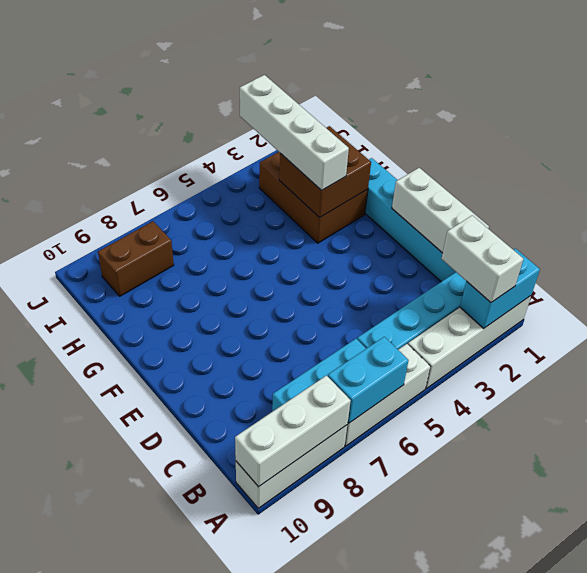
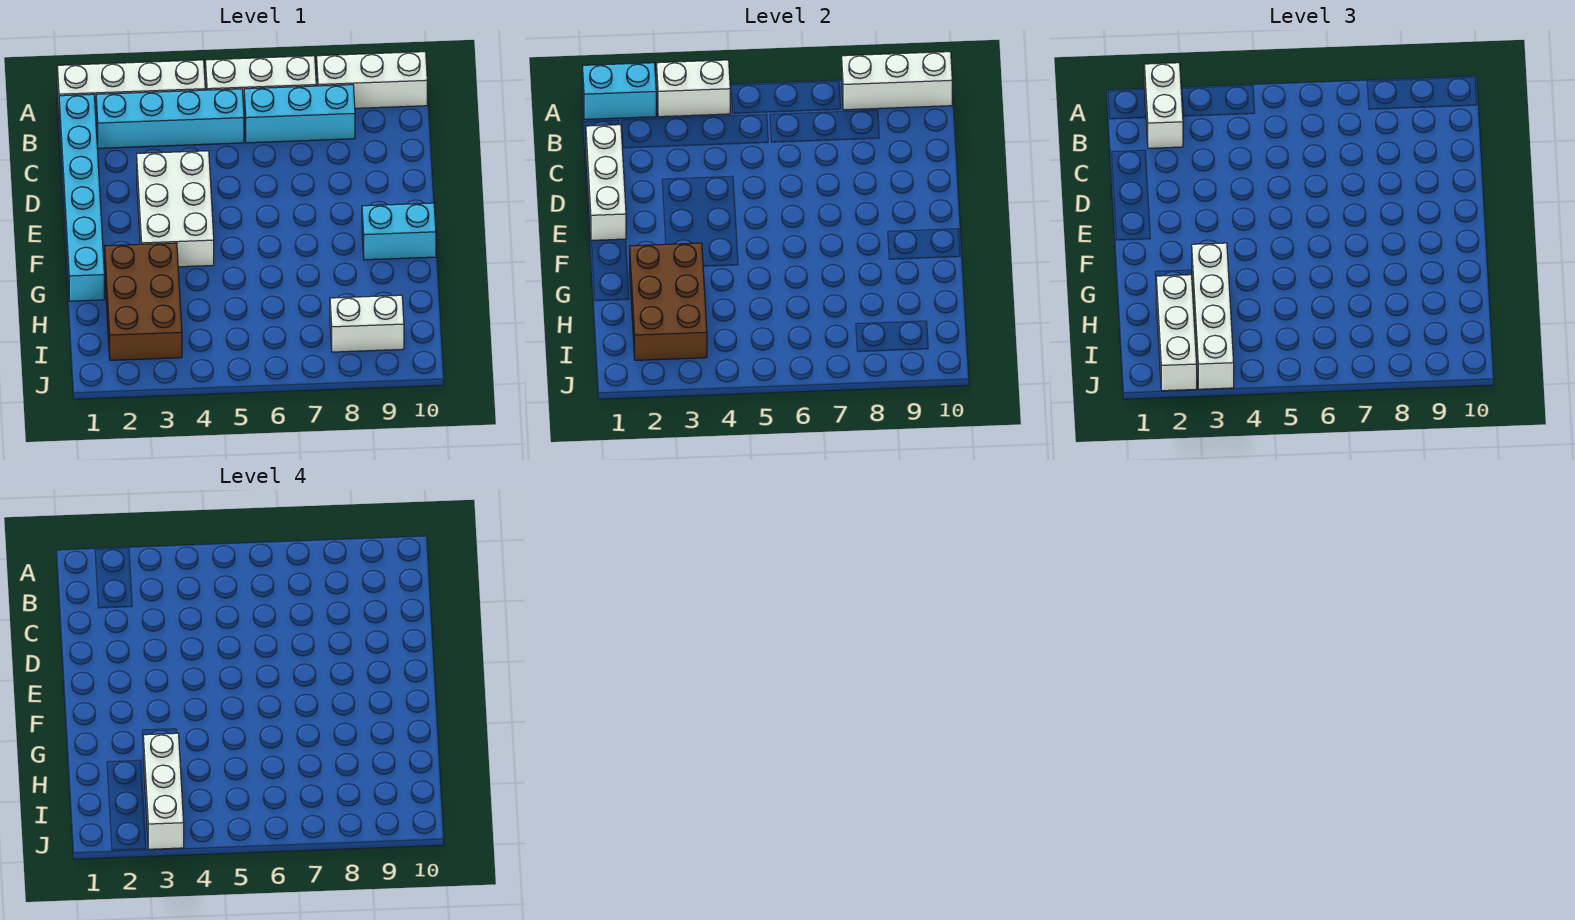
none -> white 1x2 brick [656,60,730,117]
cyan 1x2 brick [328,337,409,423] -> cyan 1x2 brick moved to [362,203,436,260]
none -> white 2x3 brick [137,151,214,267]
brown 2x2 brick [279,126,371,218] -> brown 2x3 brick [630,243,707,360]
none -> white 1x3 brick [1156,275,1197,391]
none -> white 1x3 brick [143,733,184,849]
brown 1x2 brick [98,221,174,296] -> white 1x2 brick [330,295,404,352]

